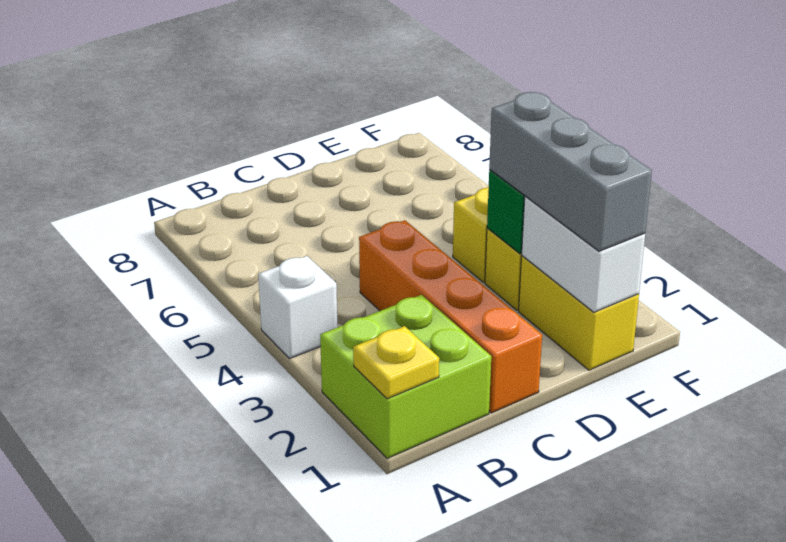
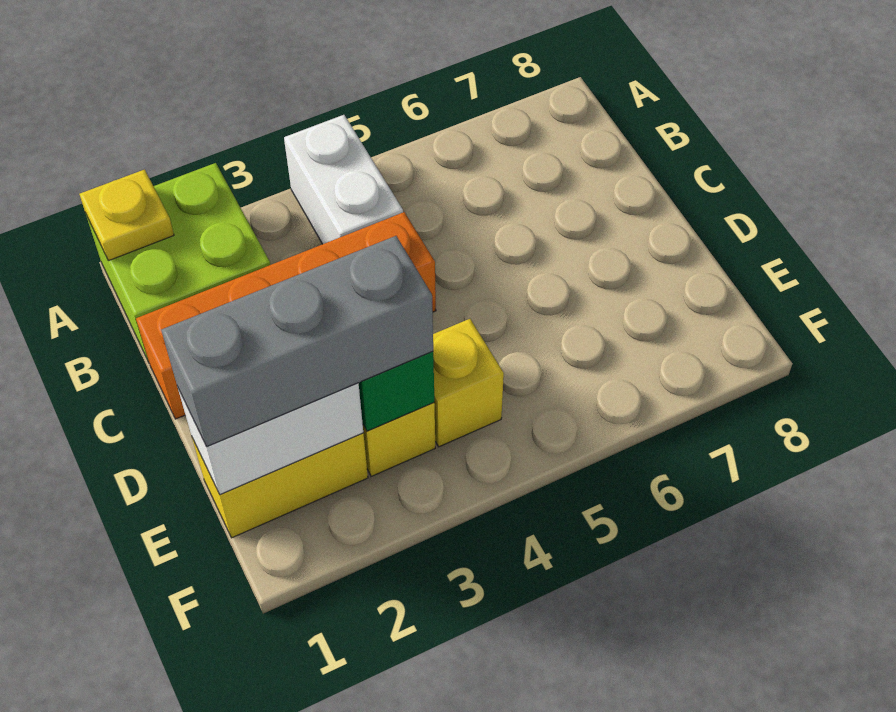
white 1x1 brick [258,256,337,359] -> white 1x2 brick [284,115,403,244]

